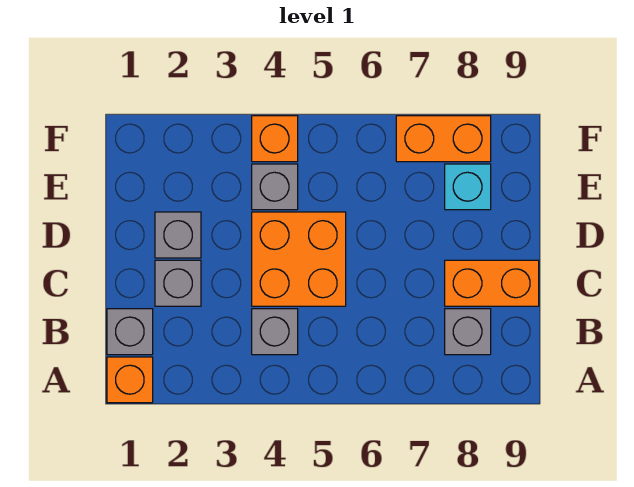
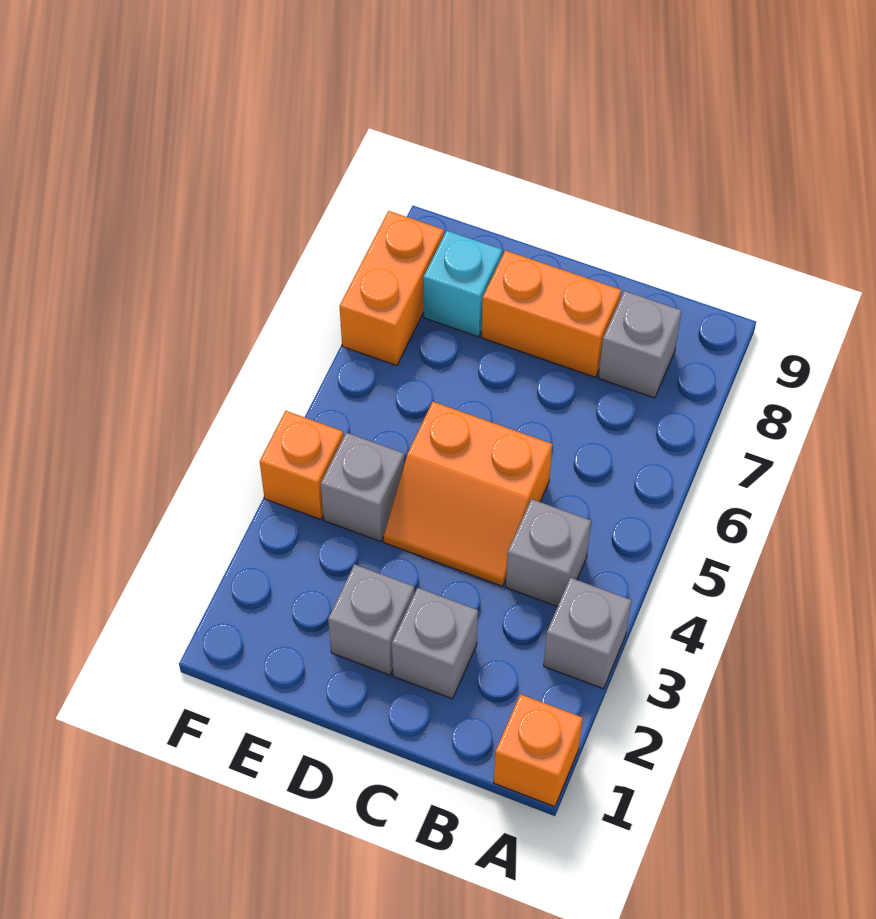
grey 1x1 brick [107,309,153,355] -> grey 1x1 brick moved to [544,578,631,689]
orange 2x2 brick [252,212,346,306] -> orange 2x2 slope [384,401,552,586]
orange 1x2 brick [445,260,539,306] -> orange 1x2 brick turned to [481,250,621,377]

